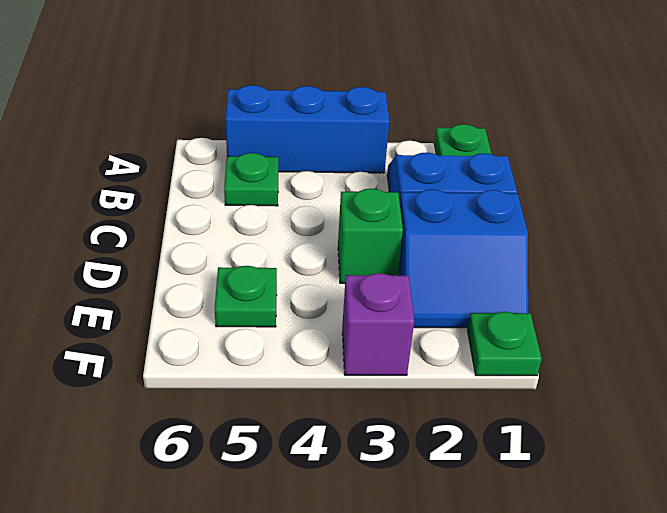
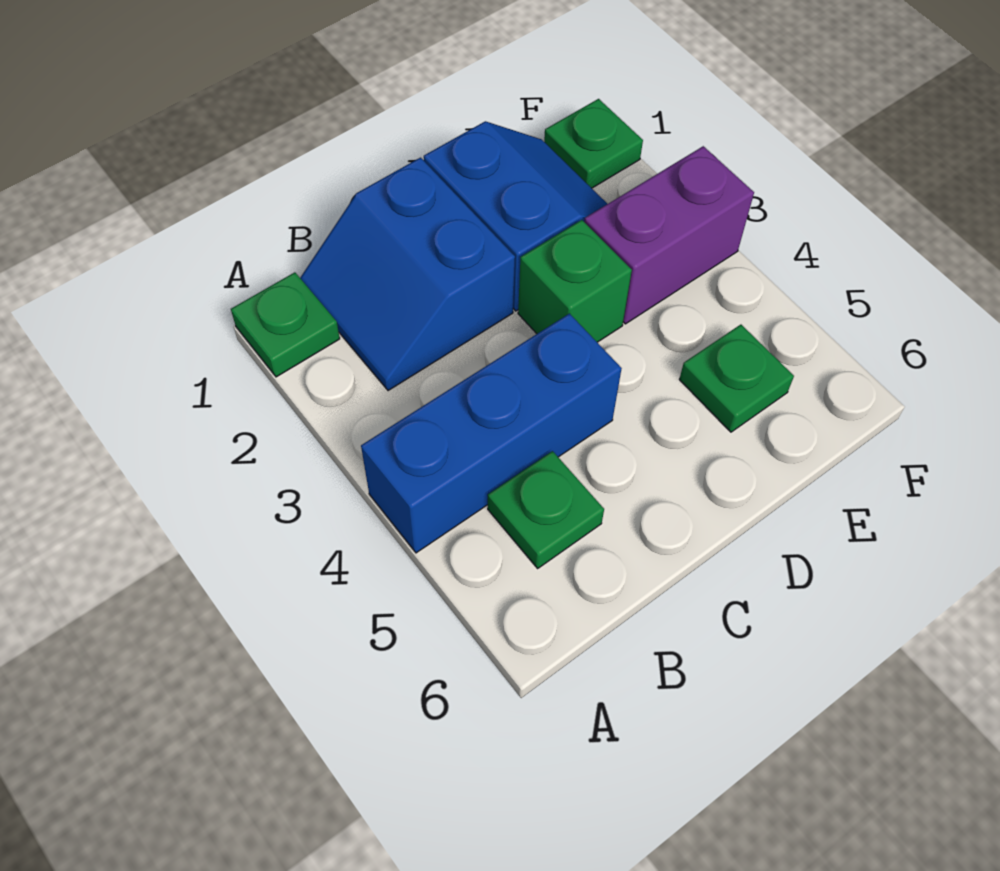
blue 1x3 brick [225,85,389,173] -> blue 1x3 brick turned to [361,313,622,553]
purple 1x1 brick [342,273,414,375] -> purple 1x2 brick [584,146,754,324]

